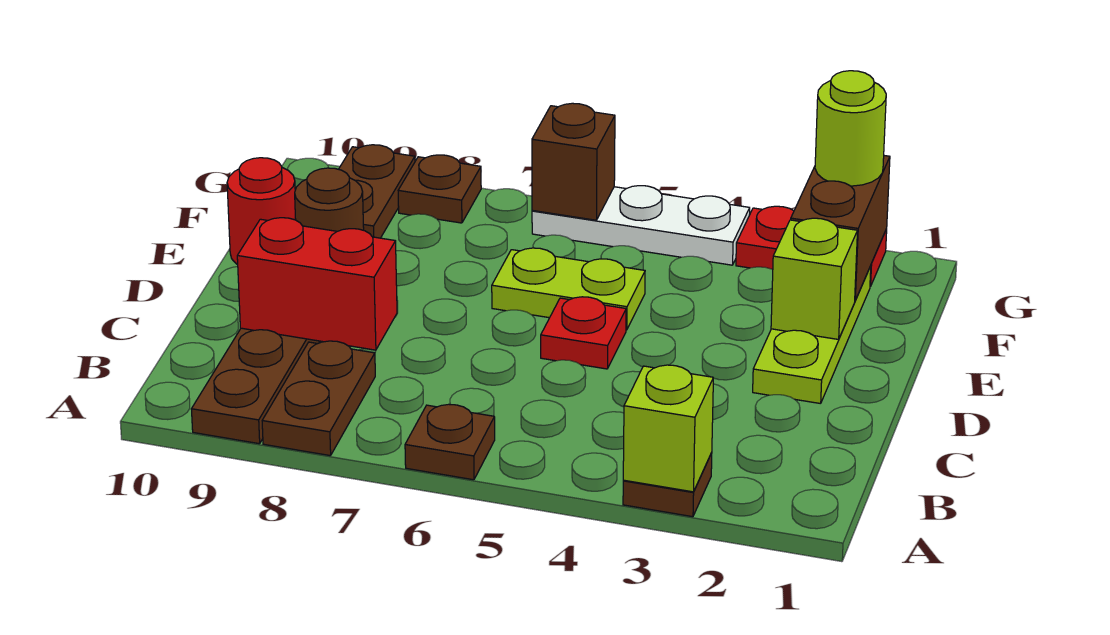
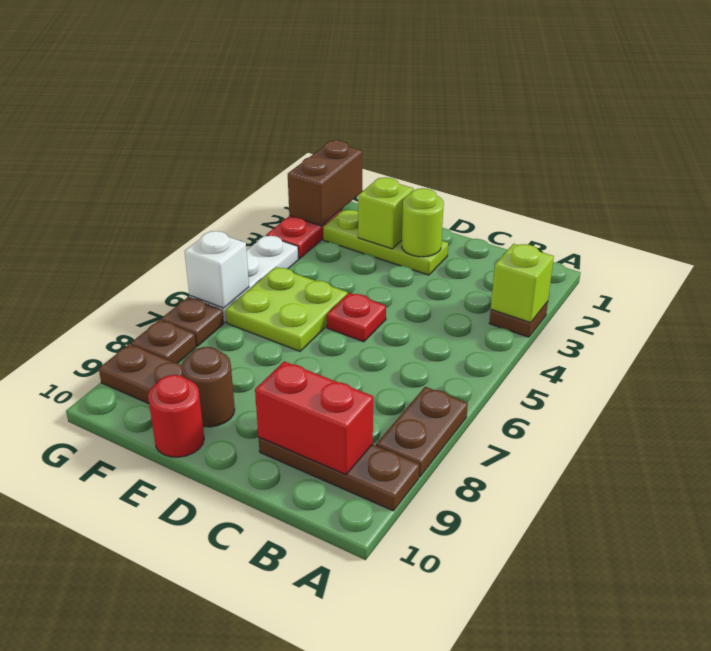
brown 1x1 plate [405,404,495,480] -> brown 1x1 plate moved to [161,297,224,346]
brown 1x2 plate [262,341,375,456] -> brown 1x2 plate turned to [376,387,468,477]
red 1x2 brick [237,218,397,350] -> red 1x2 brick turned to [255,361,373,475]
lime 1x2 plate [492,248,645,330] -> lime 2x2 plate [226,267,348,351]
brown 1x2 brick [791,156,890,300] -> brown 1x2 brick turned to [288,140,362,226]
lime 1x1 round brick [815,71,886,186] -> lime 1x1 round brick moved to [402,188,444,257]
brown 1x1 brick [532,103,615,220] -> white 1x1 brick [185,231,249,308]

